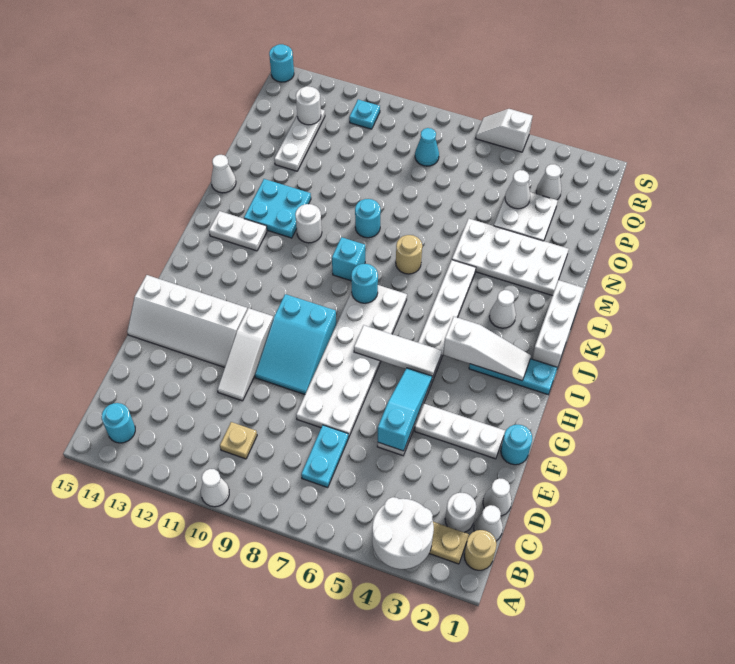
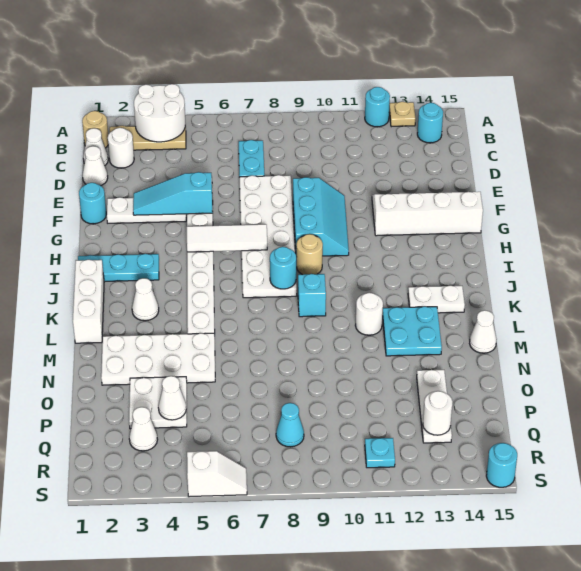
white 1x1 cone [201,469,229,507] -> none
tan 1x1 plate [220,422,257,459] -> tan 1x1 plate moved to [389,102,415,127]
cyan 1x3 slope [378,368,432,451] -> cyan 1x3 slope turned to [133,172,213,215]
white 1x3 slope [217,308,273,401] -> none
cyan 2x3 slope [255,294,336,394] -> cyan 2x3 slope turned to [293,177,349,257]
white 1x3 slope [443,317,531,381] -> none
tan 1x1 round brick [396,235,422,274] -> tan 1x1 round brick moved to [296,234,323,275]
cyan 1x1 round brick [355,199,381,238] -> cyan 1x1 round brick moved to [365,87,390,127]

